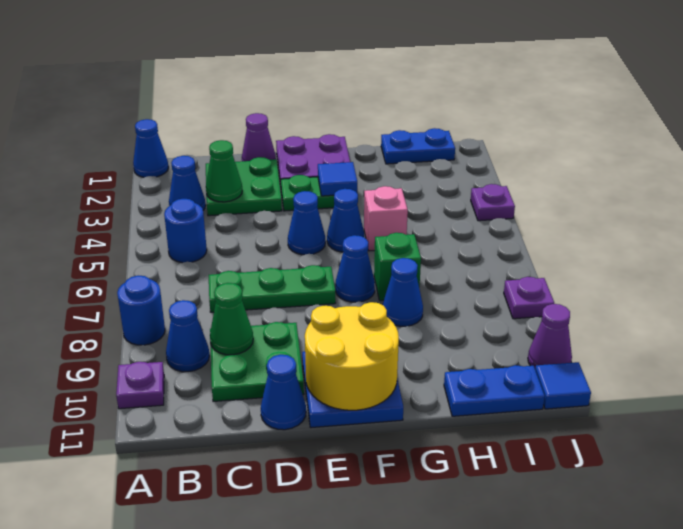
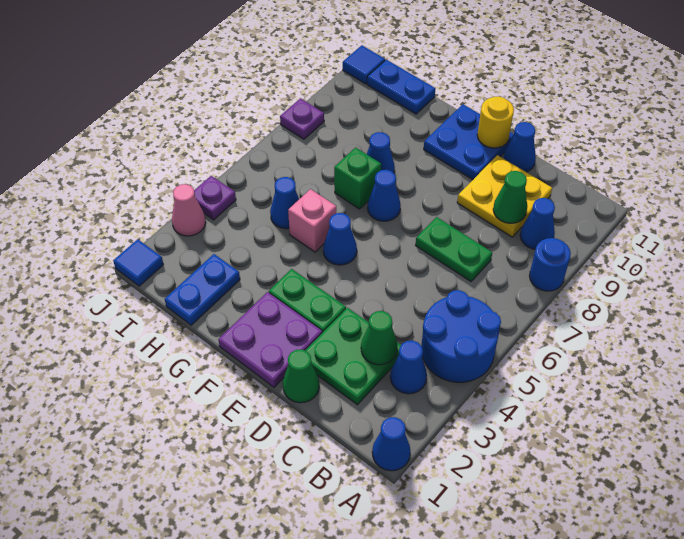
purple 1x1 plate [116,362,164,409] -> none
blue 1x1 round brick [164,199,207,263] -> blue 2x2 round brick [421,290,501,382]
green 1x3 plate [209,265,336,312] -> green 1x2 plate [416,217,492,281]
green 2x2 plate [210,322,304,401] -> yellow 2x2 plate [457,155,552,237]
purple 1x1 cone [242,113,276,161] -> green 1x1 cone [283,349,319,403]
blue 1x1 cone [288,191,325,255] -> blue 1x1 cone moved to [270,177,299,229]
yellow 2x2 round brick [305,302,399,410] -> yellow 1x1 round brick [477,96,514,148]
blue 1x1 tile [318,162,357,196] -> blue 1x1 tile moved to [113,239,163,286]
blue 1x2 plate [381,128,455,164] -> blue 1x2 plate turned to [165,254,240,325]
none -> pink 1x1 cone [172,184,206,236]
purple 1x1 cone [528,304,572,368] -> none

